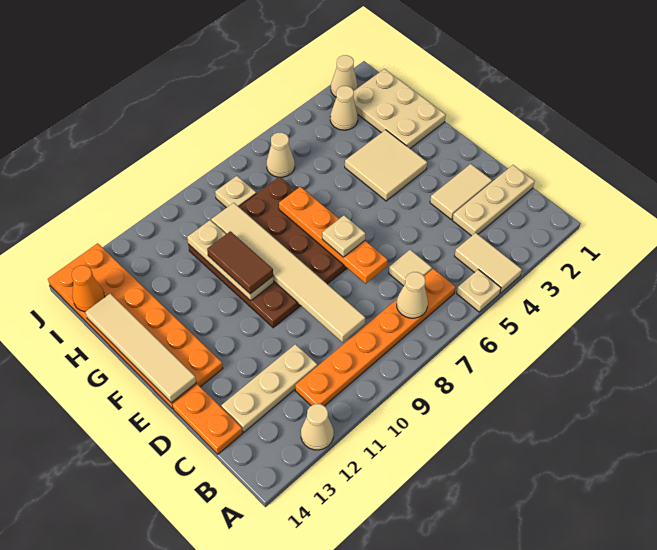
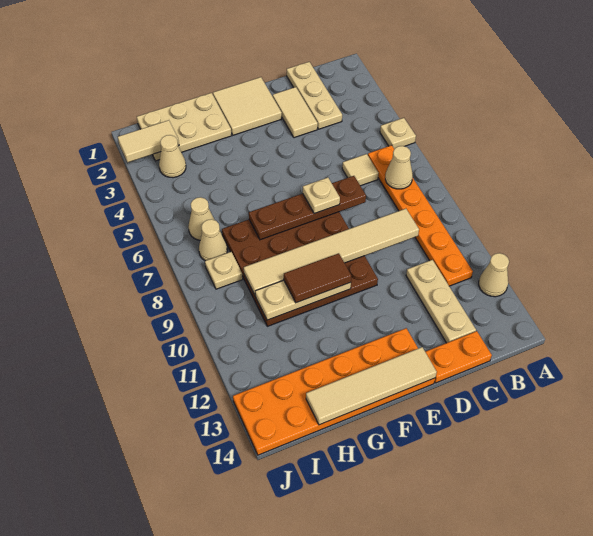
tan 1x2 tile [455,233,522,293] -> tan 1x2 tile moved to [118,120,179,162]
orange 1x4 plate [279,187,388,284] -> brown 1x4 plate [249,176,366,240]
tan 2x2 tile [345,130,427,201] -> tan 2x2 tile moved to [213,77,282,135]
orange 1x1 cone [72,265,105,312] -> none
tan 1x1 cone [331,55,358,97] -> tan 1x1 cone moved to [199,219,227,261]

